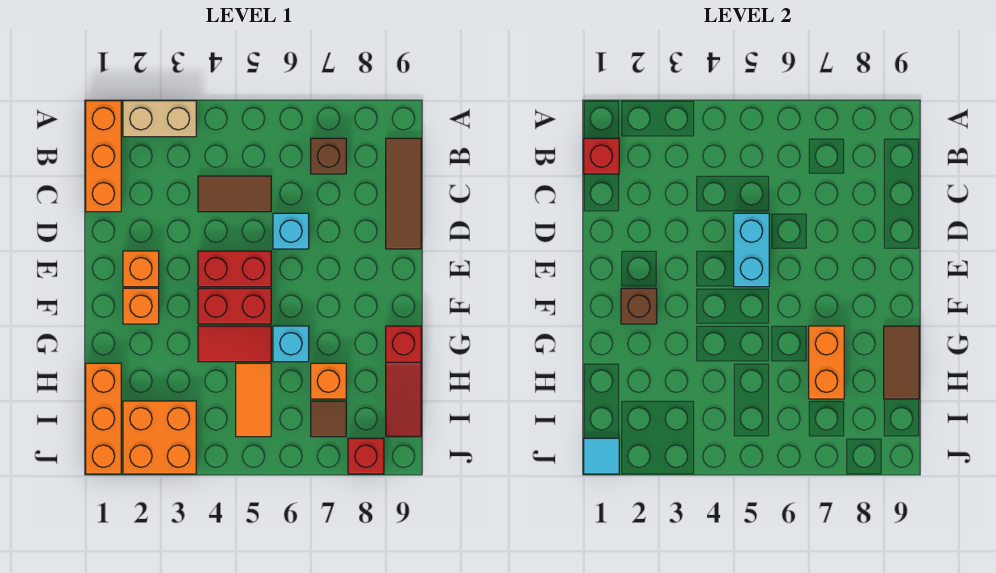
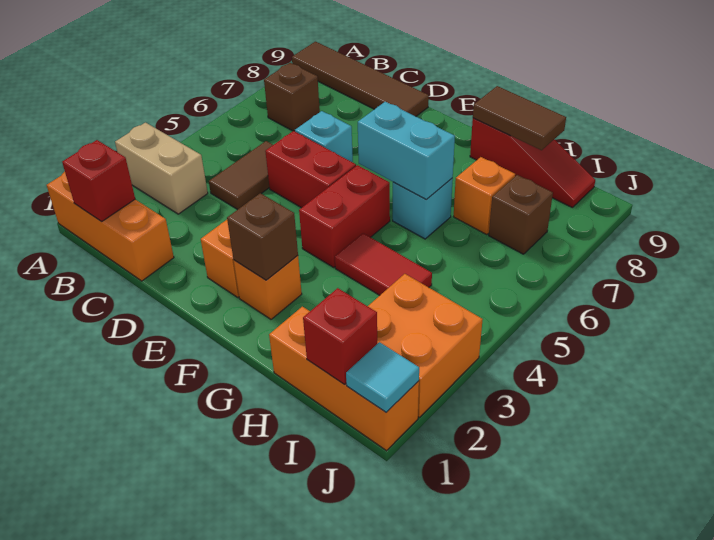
tan 1x2 brick [123,101,196,137] -> tan 1x2 brick turned to [115,123,208,214]
brown 1x3 tile [386,138,421,249] -> brown 1x4 tile [292,42,429,116]
cyan 1x2 brick [734,213,769,287] -> cyan 1x2 brick moved to [358,102,455,200]
red 1x2 brick [198,251,271,287] -> red 1x2 brick turned to [265,131,356,208]
red 1x2 tile [198,326,271,362] -> red 1x2 tile turned to [335,233,432,296]
orange 1x2 brick [809,326,844,399] -> none
orange 1x2 tile [236,363,271,437] -> none
brown 1x1 tile [311,401,346,437] -> brown 1x1 brick [489,175,553,254]
red 1x1 brick [348,438,384,474] -> red 1x1 brick moved to [303,288,377,384]

